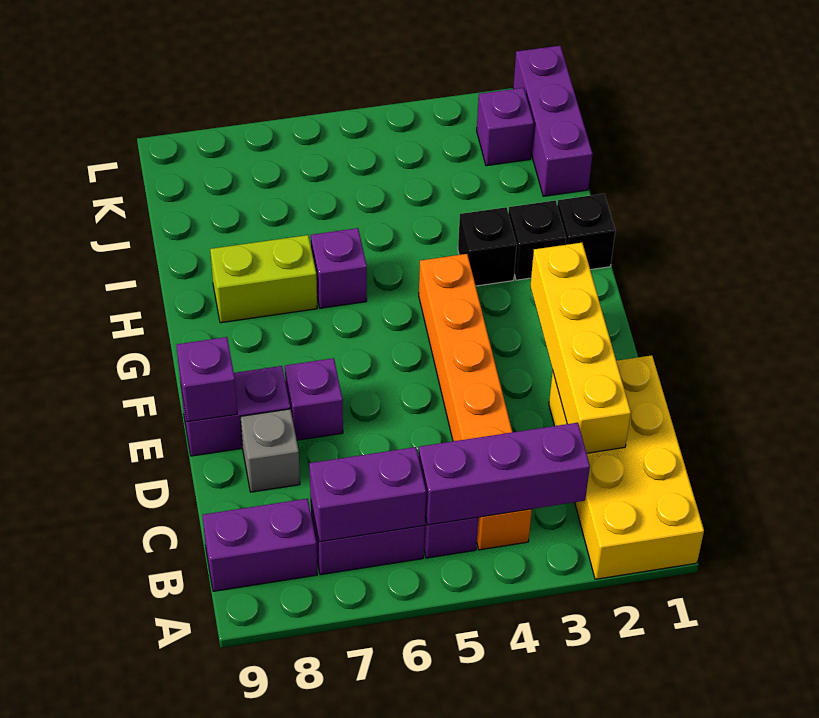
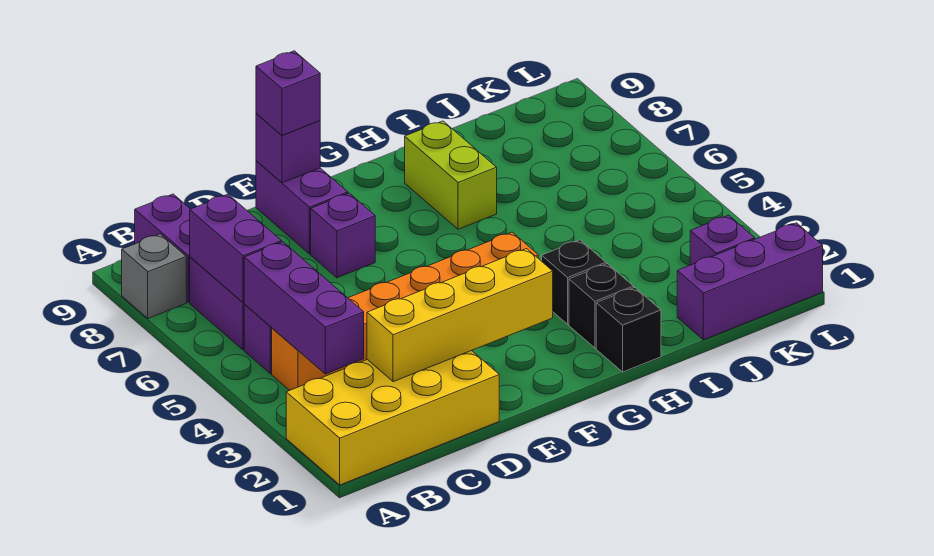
grey 1x1 brick [240,409,300,492] -> grey 1x1 brick moved to [122,234,186,318]
purple 1x1 brick [311,228,367,308] -> purple 1x1 brick moved to [256,51,320,135]

